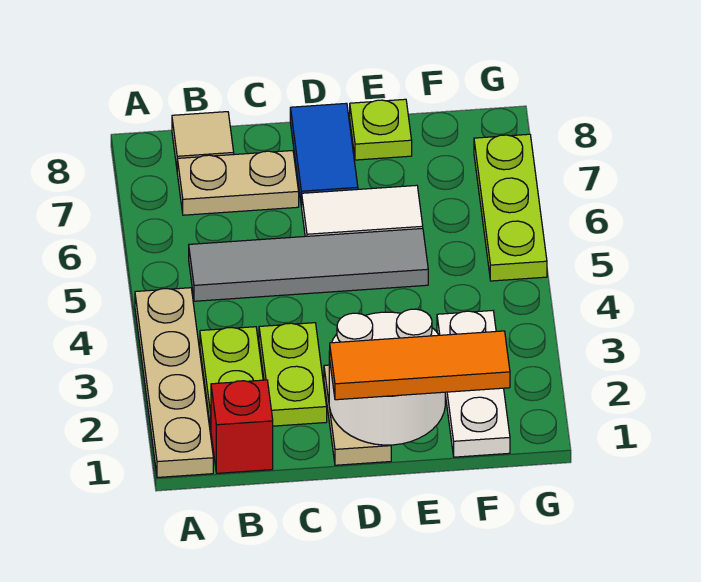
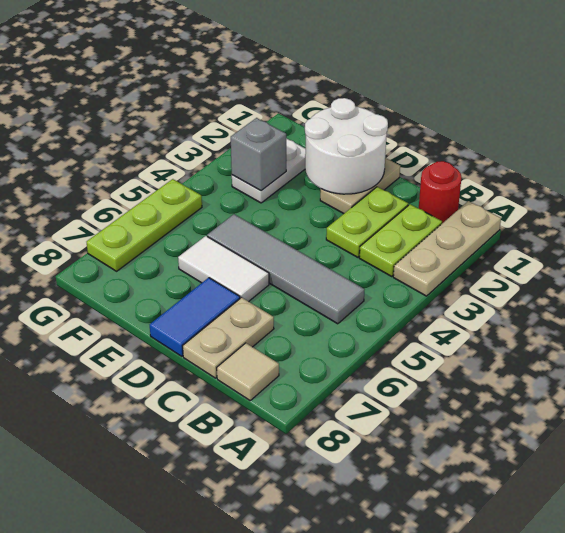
tan 1x4 plate [135,288,213,477] -> tan 1x3 plate [393,201,501,296]
red 1x1 brick [211,380,273,473] -> red 1x1 round brick [419,161,461,223]
tan 1x2 plate [177,151,299,215] -> tan 1x2 plate turned to [183,297,274,378]
orange 1x3 tile [329,331,510,400] -> none
lime 1x1 plate [350,99,412,160] -> none
white 1x3 plate [437,311,510,457] -> white 1x2 plate [232,138,306,203]
none -> grey 1x1 brick [231,118,286,190]

